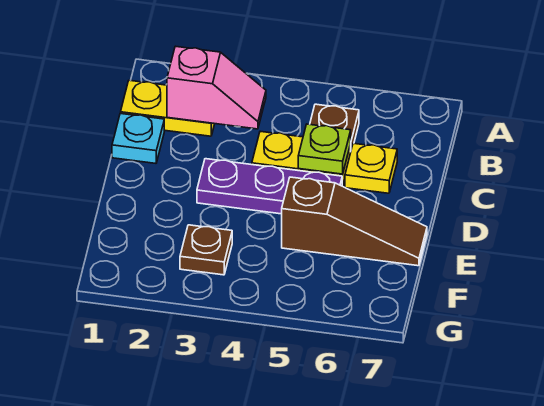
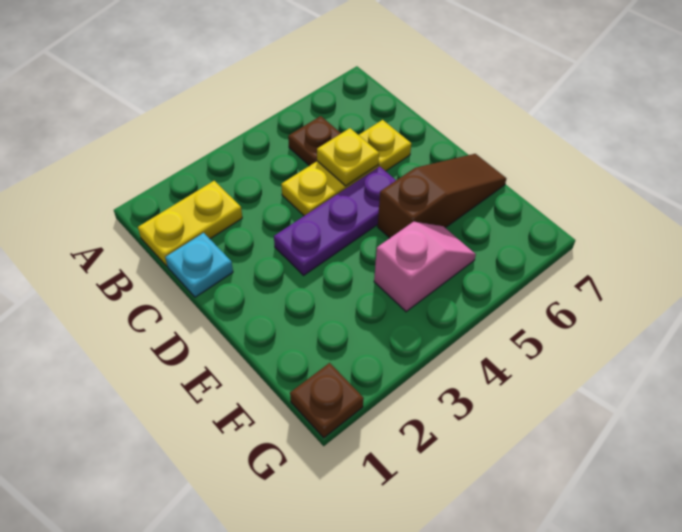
pink 1x2 slope [167,46,266,129] -> pink 1x2 slope moved to [374,222,476,312]
lime 1x1 plate [298,124,351,174] -> yellow 1x1 plate [317,128,379,186]
brown 1x1 plate [180,225,232,275] -> brown 1x1 plate moved to [290,363,364,438]

